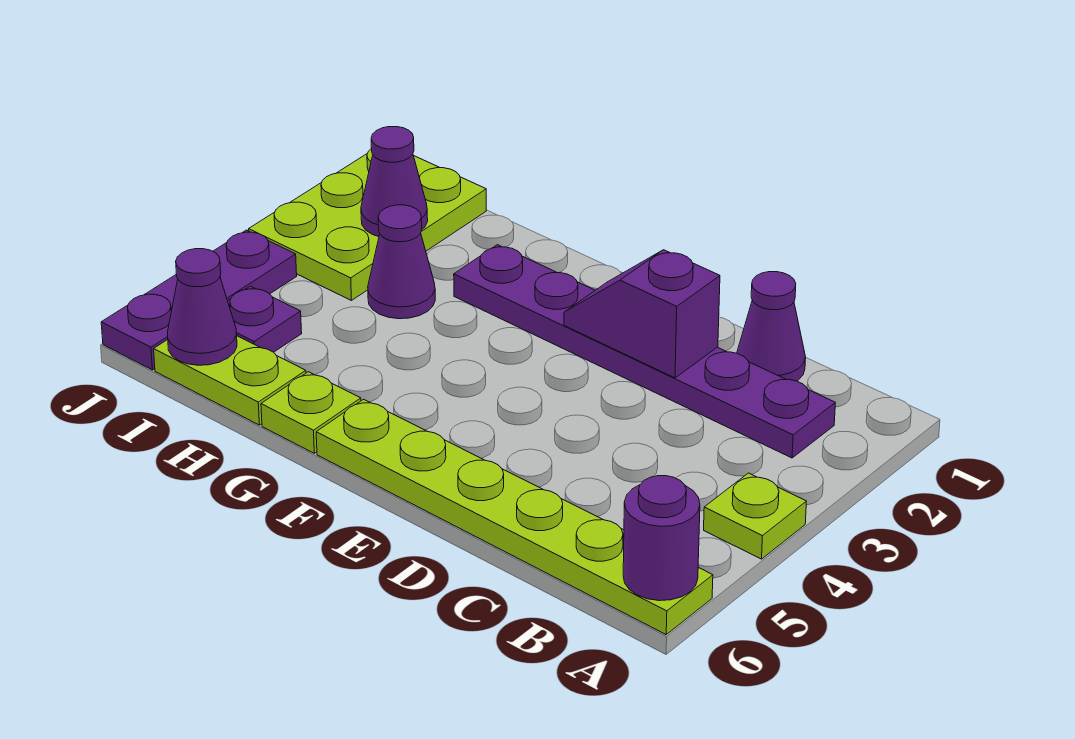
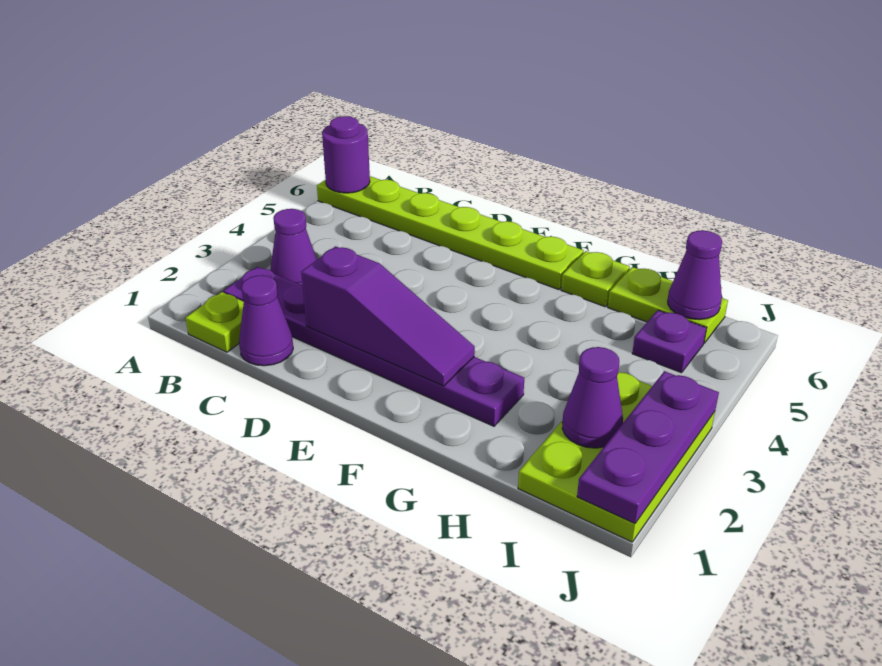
lime 1x1 plate [704,473,806,559] -> lime 1x1 plate moved to [186,292,244,352]
purple 1x2 slope [564,250,720,378] -> purple 1x3 slope [301,246,475,386]
purple 1x1 cone [368,205,435,319] -> purple 1x1 cone moved to [270,209,317,285]
purple 1x3 plate [101,230,297,370] -> purple 1x3 plate moved to [577,371,719,523]

